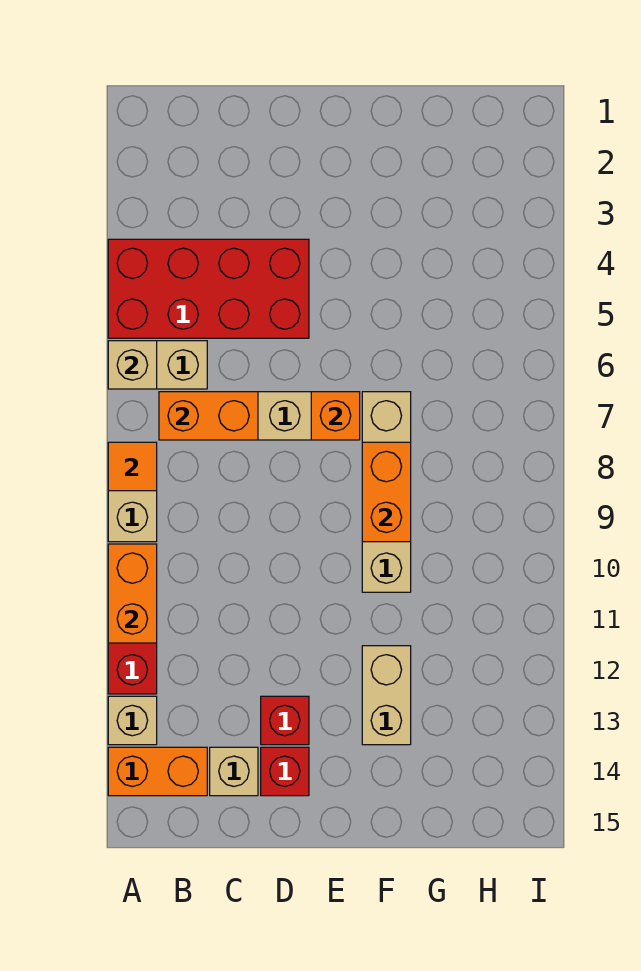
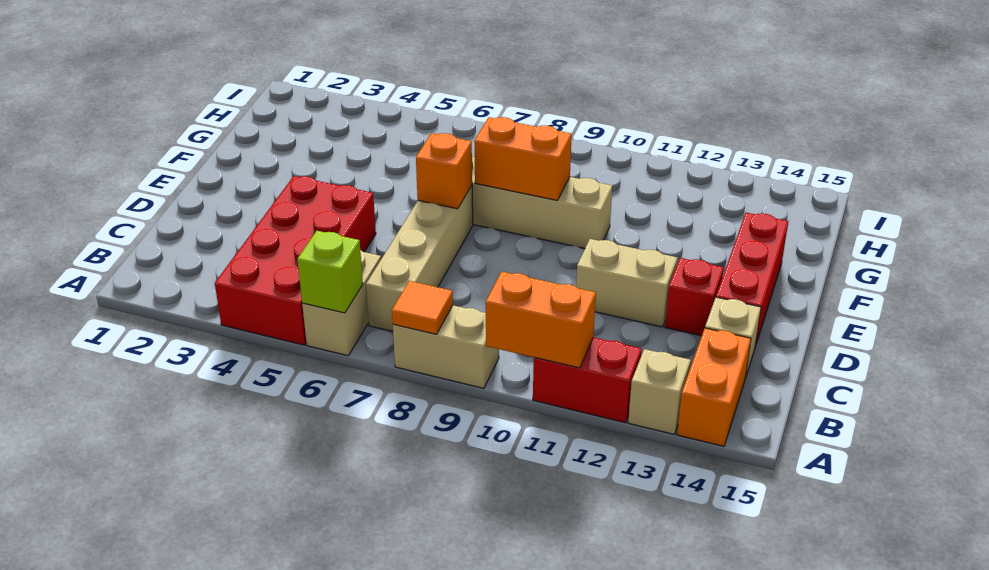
tan 1x1 brick [108,341,157,389] -> lime 1x1 brick [297,231,363,313]
orange 1x2 brick [159,392,258,440] -> none
red 1x1 brick [261,747,309,796] -> red 1x3 brick [716,213,788,347]
tan 1x2 brick [362,646,411,745] -> tan 1x2 brick moved to [576,239,678,327]

